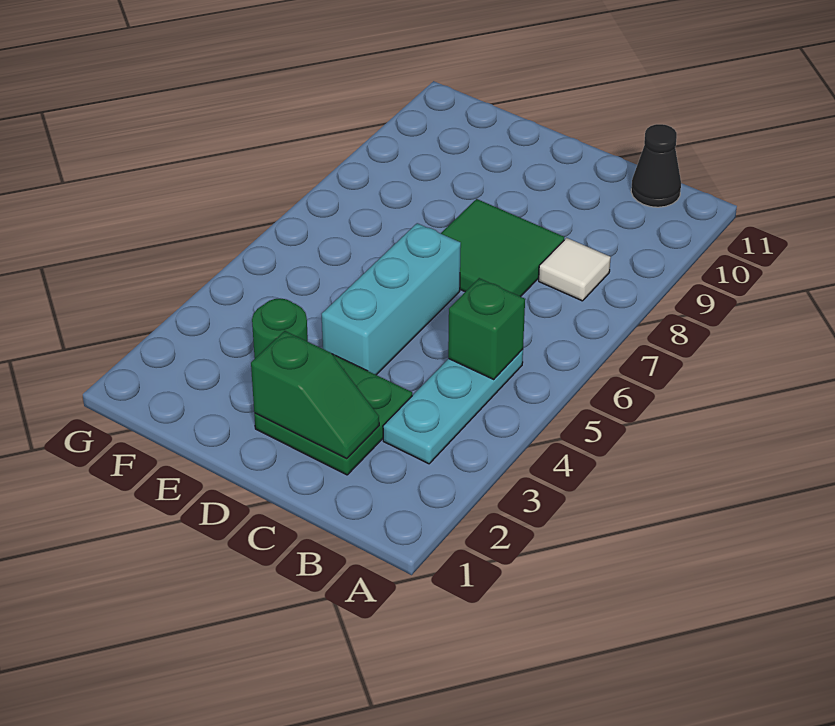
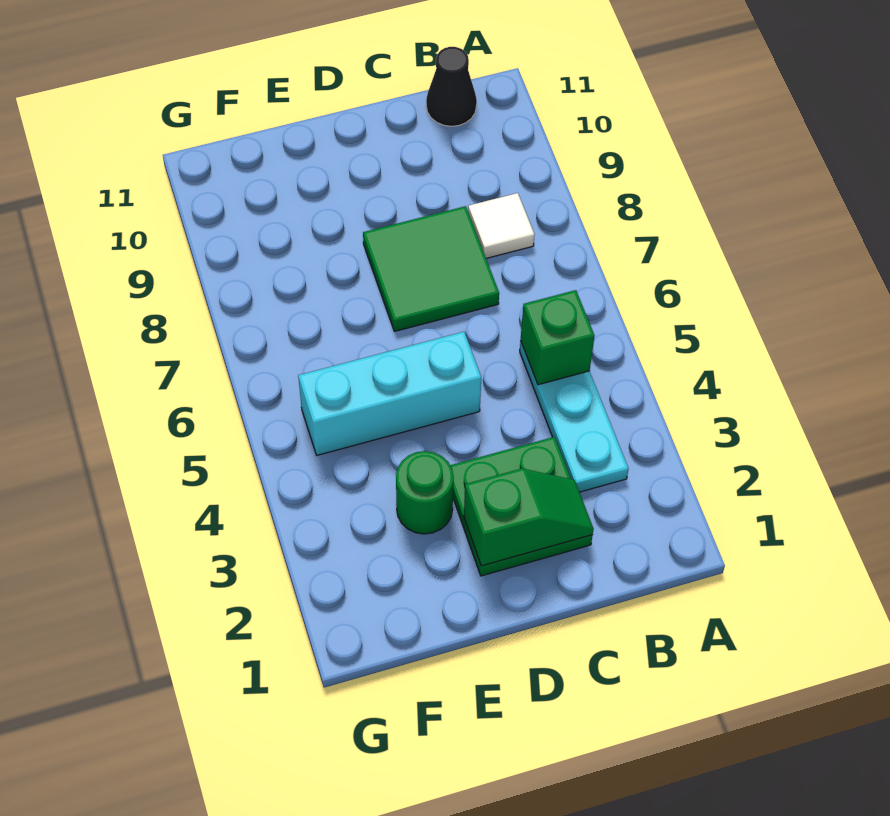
cyan 1x3 brick [322,223,461,375] -> cyan 1x3 brick turned to [298,332,481,455]

